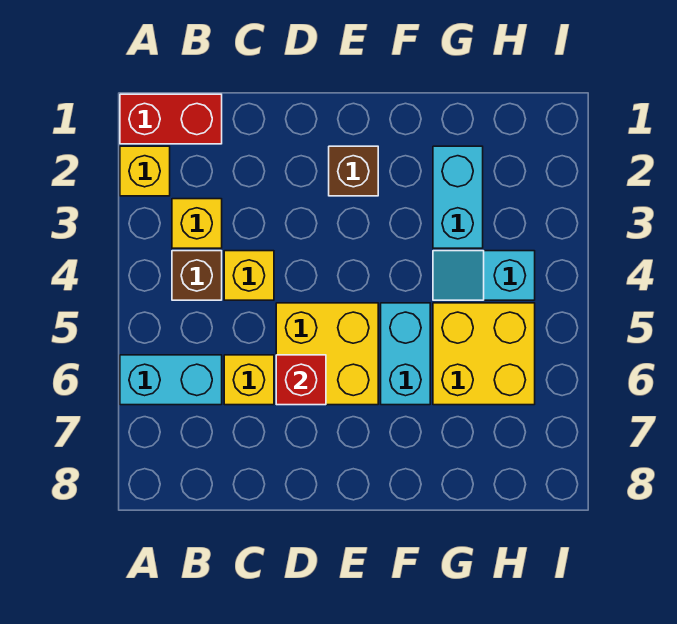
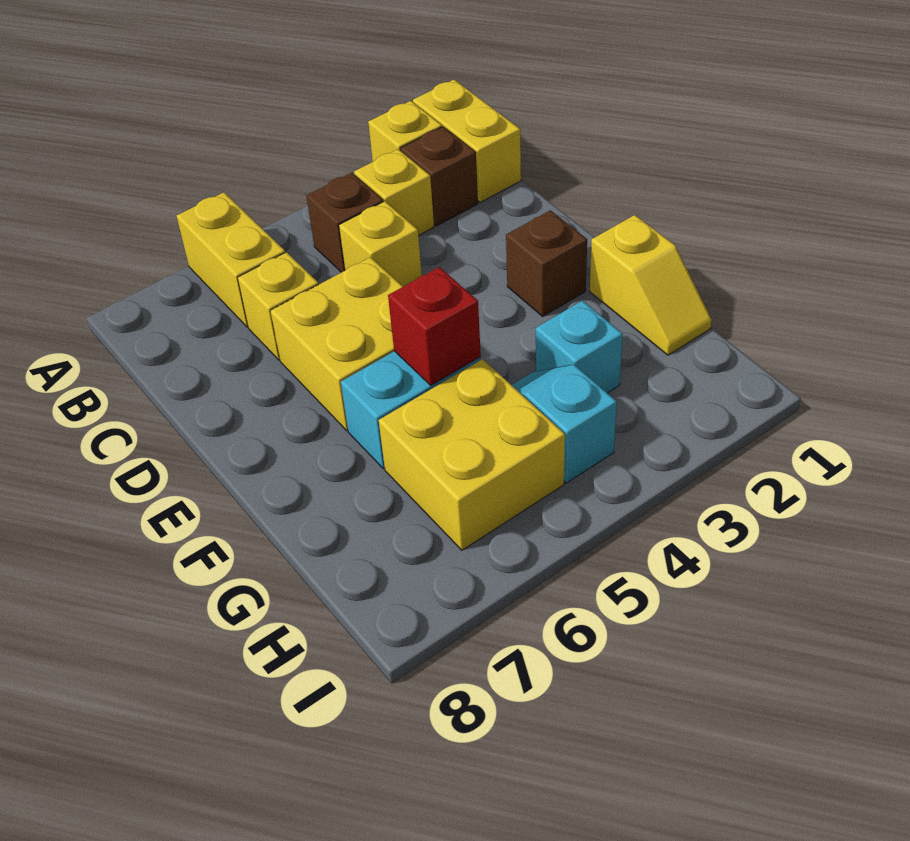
red 1x2 brick [120,94,222,144] -> yellow 1x2 brick [413,80,521,202]
cyan 1x2 brick [120,355,222,405] -> yellow 1x2 brick [177,192,285,327]
none -> brown 1x1 brick [401,126,478,226]
red 1x1 brick [276,355,326,405] -> red 1x1 brick moved to [388,267,481,385]
none -> yellow 1x2 slope [590,215,711,355]
cyan 1x2 brick [433,146,483,248] -> cyan 1x1 brick [536,301,623,393]

